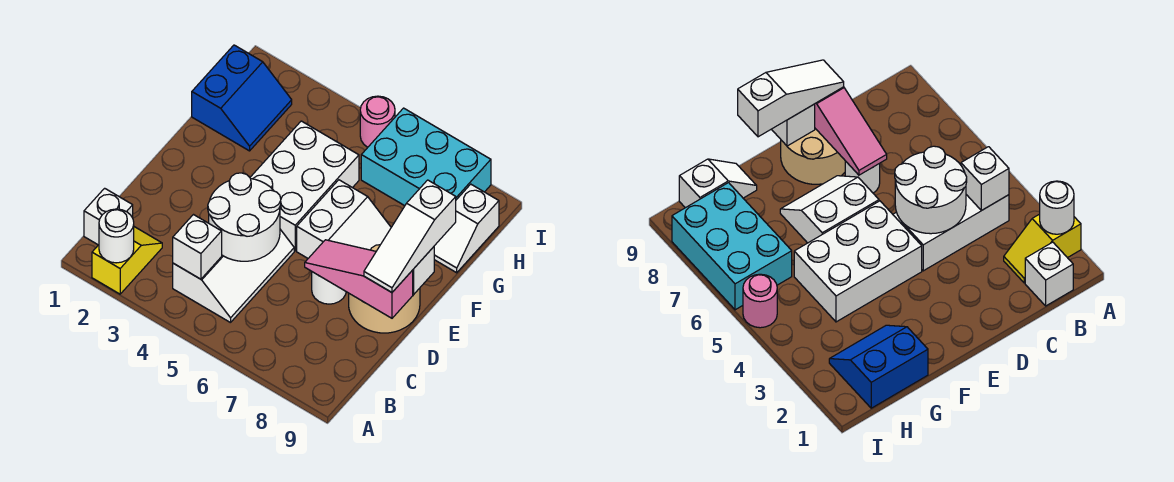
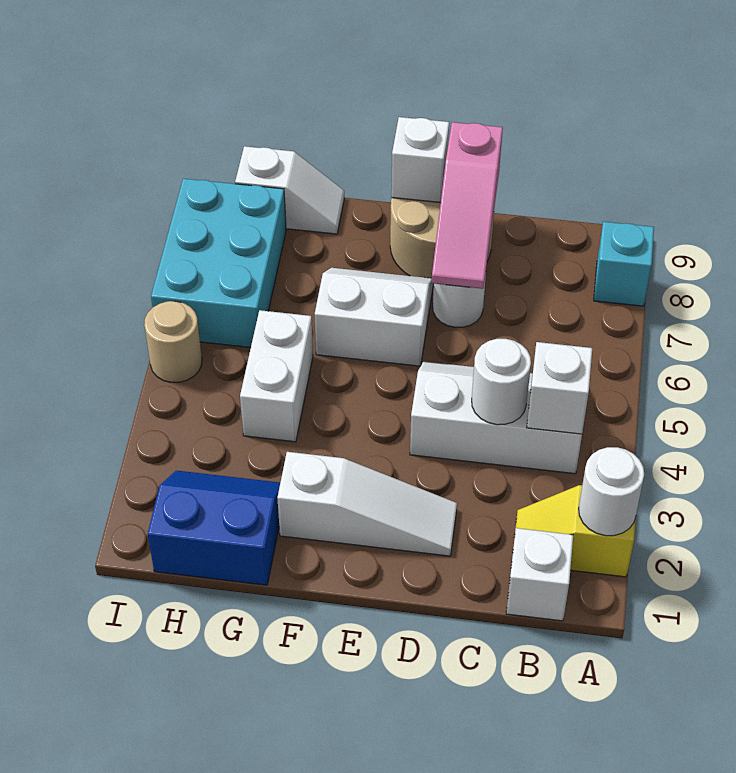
none -> cyan 1x1 brick [594,222,654,306]
white 2x2 round brick [208,173,281,261] -> white 1x1 round brick [472,339,531,425]
white 1x3 slope [364,180,456,292] -> white 1x3 slope moved to [277,452,457,556]
white 2x3 brick [250,121,359,251] -> white 1x2 brick [240,310,313,442]
pink 1x1 round brick [360,96,395,147] -> tan 1x1 round brick [144,301,202,382]

